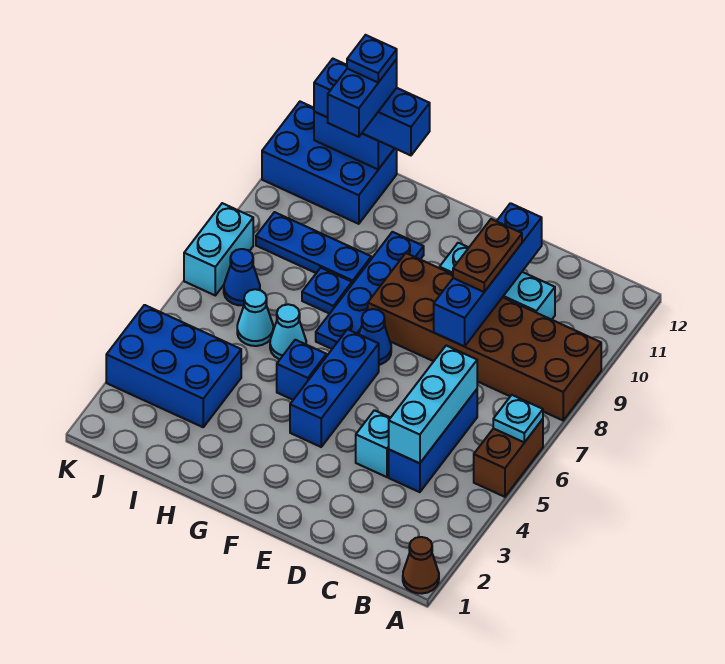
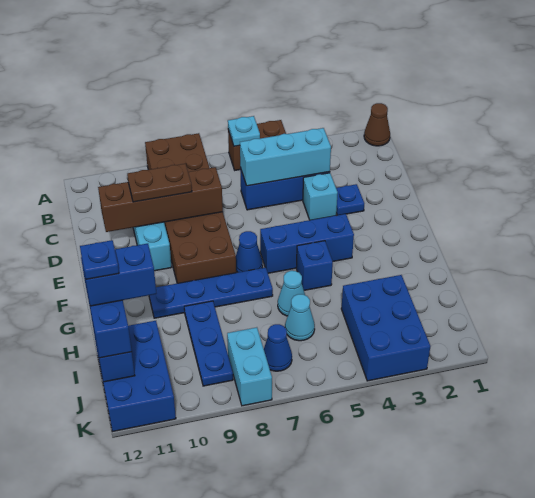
blue 1x4 brick [434,203,542,347] -> brown 1x4 brick [98,167,223,232]
blue 1x1 plate [302,268,352,314] -> blue 1x1 plate moved to [336,184,364,215]
cyan 1x2 brick [184,203,253,295] -> cyan 1x2 brick turned to [227,327,272,406]

